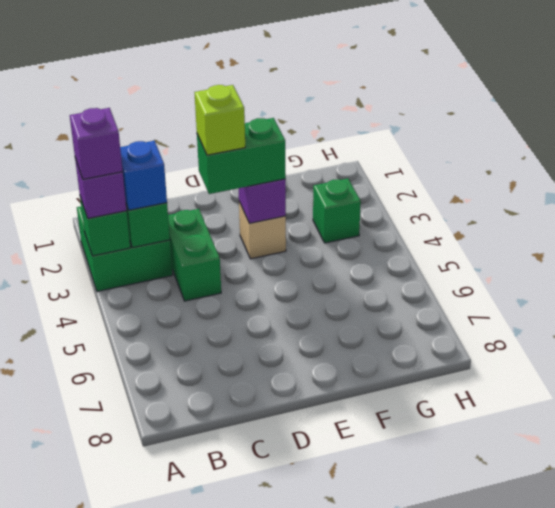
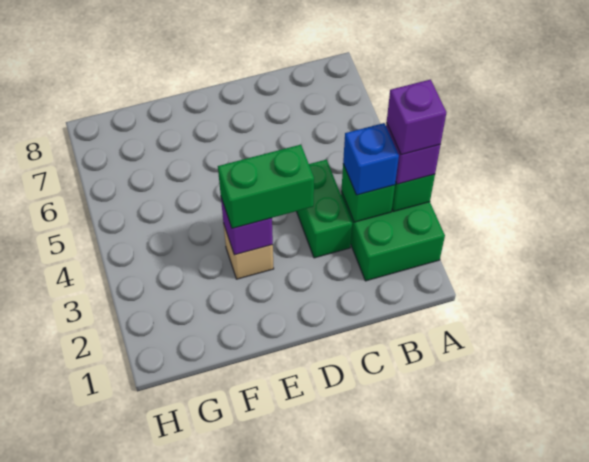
lime 1x1 brick [194,85,245,155] -> none
green 1x1 brick [313,178,361,243] -> none

